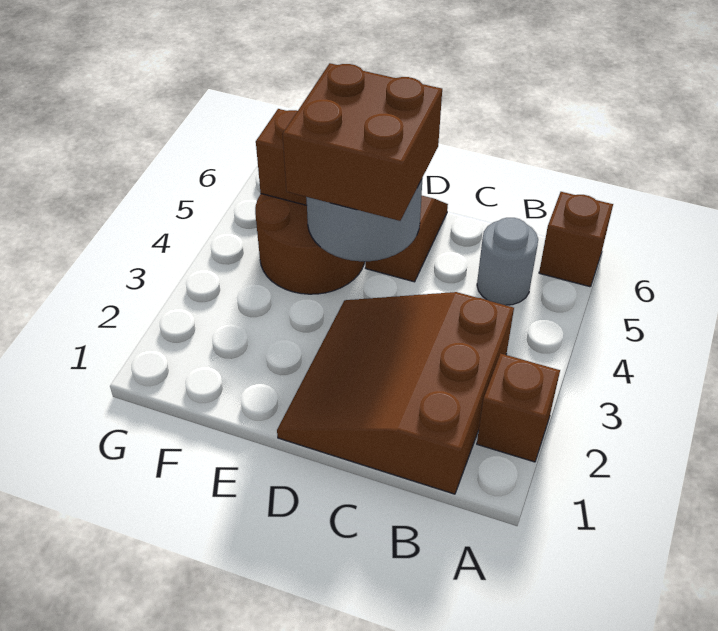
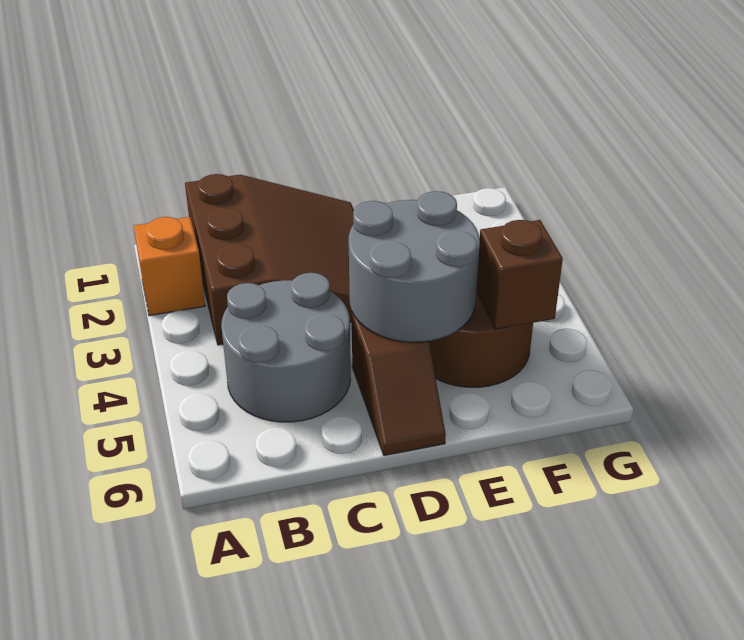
brown 1x1 brick [477,353,560,462] -> orange 1x1 brick [134,217,205,316]
brown 1x1 brick [539,192,613,287] -> none
grey 1x1 round brick [477,218,538,305] -> grey 2x2 round brick [221,273,351,422]
brown 2x2 brick [283,63,442,221] -> none

